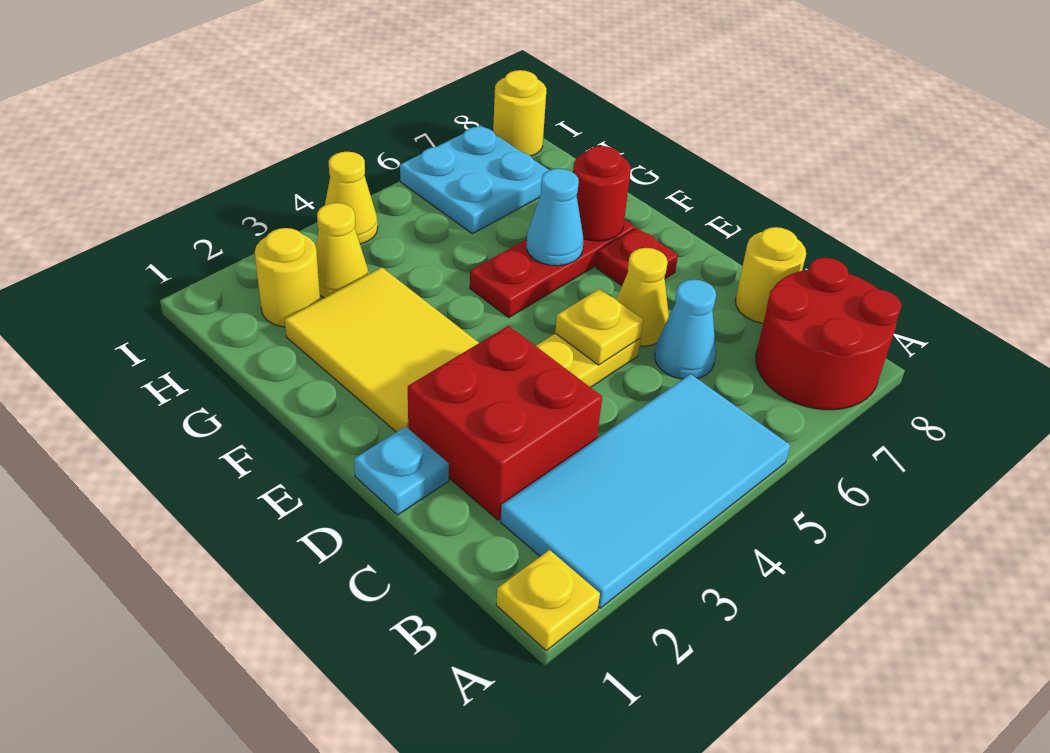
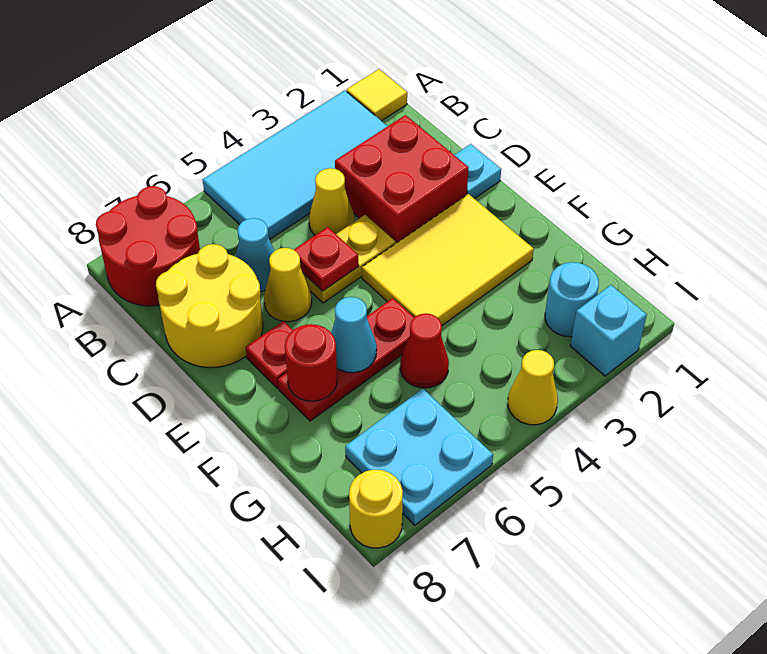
yellow 1x1 plate [496,550,600,651] -> yellow 1x1 tile [347,69,407,121]
yellow 1x1 round brick [735,227,806,323] -> yellow 2x2 round brick [156,244,263,368]
yellow 1x1 plate [555,289,643,365] -> red 1x1 plate [294,227,359,291]
yellow 2x3 tile [285,267,479,432] -> yellow 2x3 tile turned to [362,194,534,325]
none -> red 1x1 cone [400,313,449,388]
yellow 1x1 round brick [255,228,320,327] -> cyan 1x1 round brick [545,262,599,337]
yellow 1x1 cone [316,203,369,298] -> yellow 1x1 cone moved to [309,168,354,235]
none -> cyan 1x1 brick [571,285,647,376]

